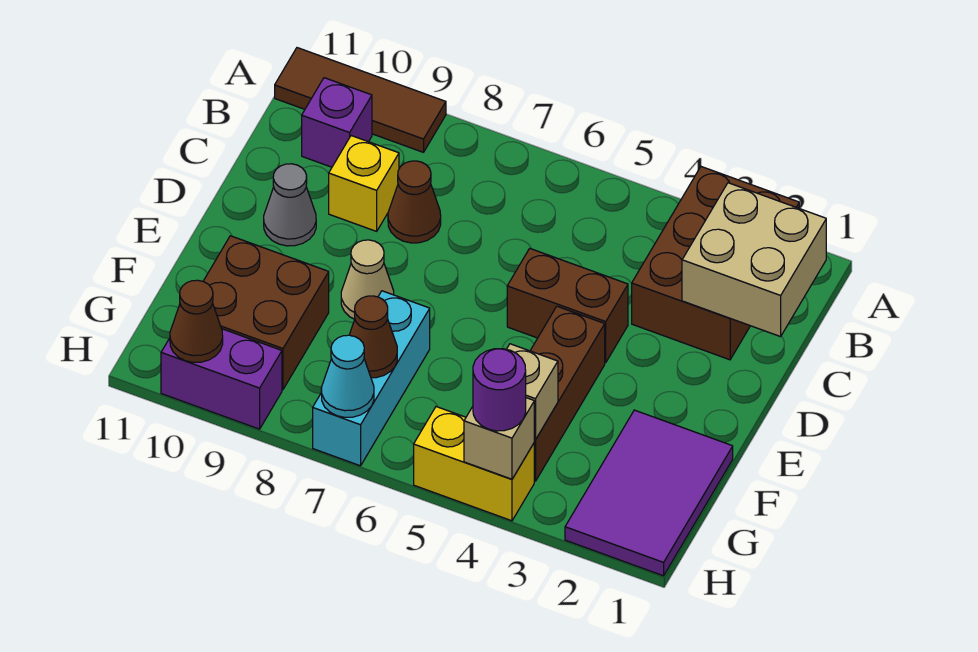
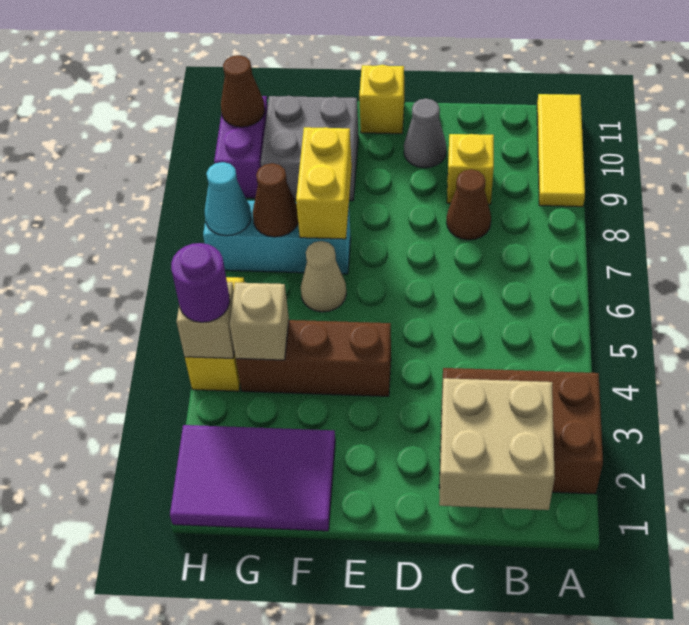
brown 1x3 tile [275,48,446,152] -> yellow 1x3 tile [537,94,585,207]
purple 1x1 brick [302,78,372,167] -> none
brown 1x2 brick [507,249,628,363] -> none
tan 1x1 cone [341,240,394,319] -> tan 1x1 cone moved to [301,241,346,312]
none -> yellow 1x1 brick [359,65,404,134]
none -> yellow 1x2 brick [296,127,352,239]
brown 2x2 brick [203,236,329,390] -> grey 2x2 brick [261,96,358,201]

